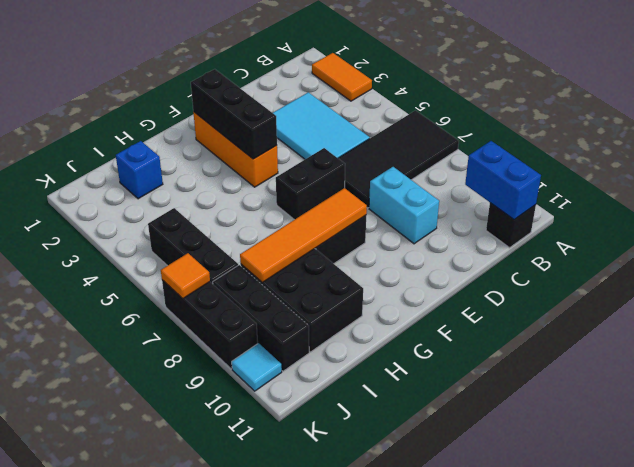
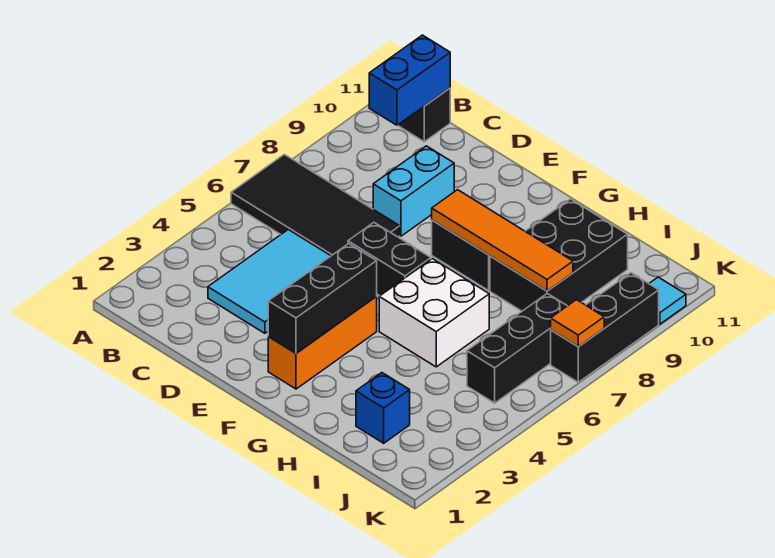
orange 1x2 tile [312,53,372,101] -> none
none -> white 2x2 brick [379,259,489,367]
black 1x3 brick [213,265,309,371] -> none

